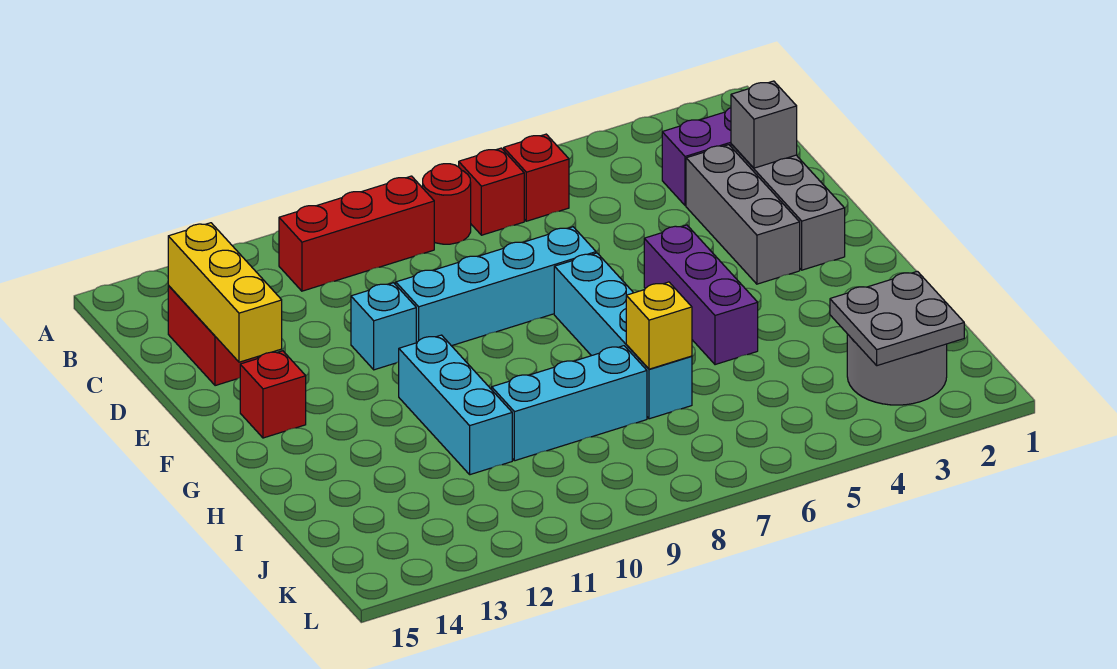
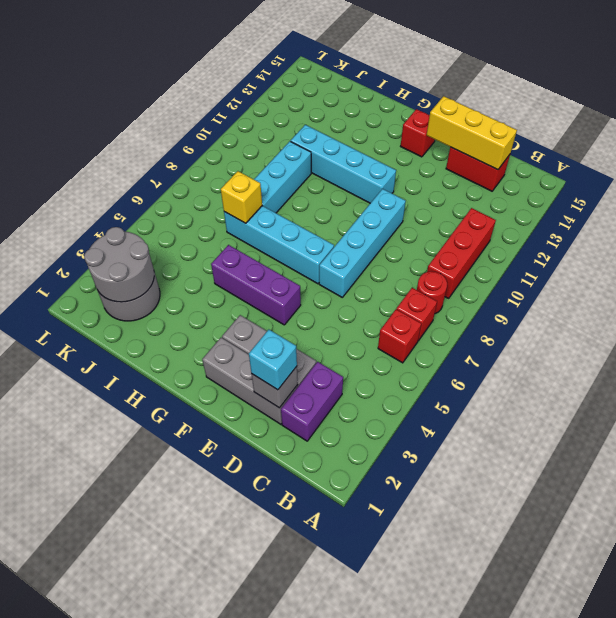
cyan 1x1 brick [351,283,416,370] -> cyan 1x1 brick moved to [249,330,297,390]
cyan 1x3 brick [399,335,512,475] -> cyan 1x4 brick [291,125,396,203]
grey 2x2 plate [830,271,964,366] -> grey 2x2 round brick [84,227,154,302]

